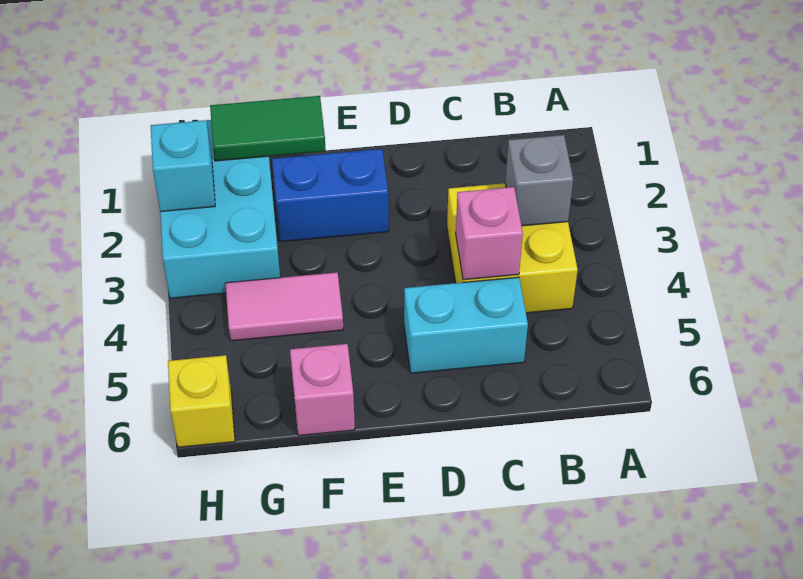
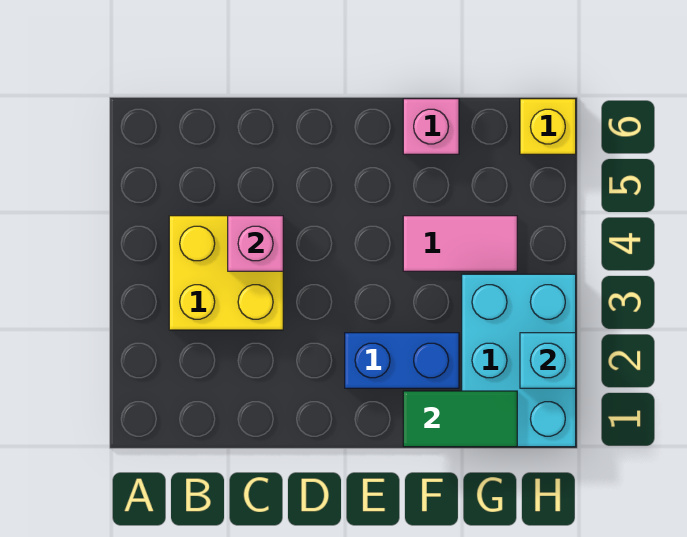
grey 1x1 brick [505,135,573,226] -> none
cyan 1x2 brick [404,277,528,373] -> none

